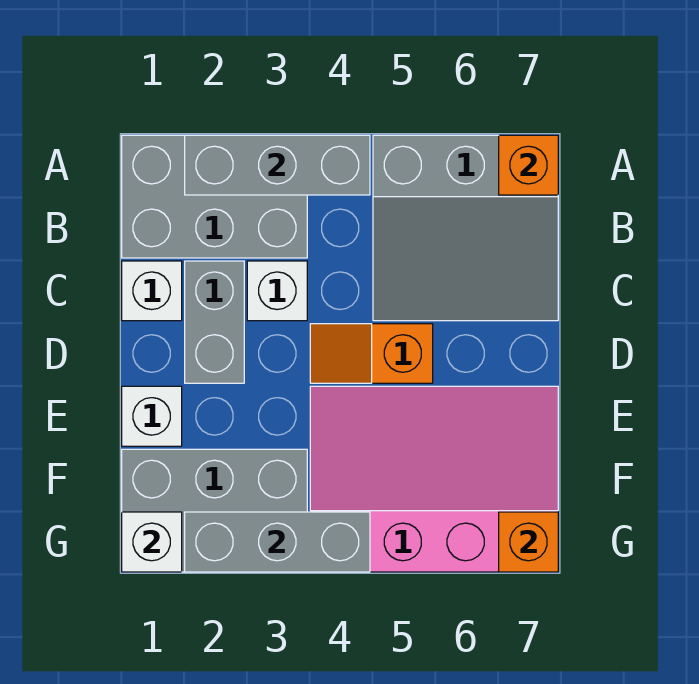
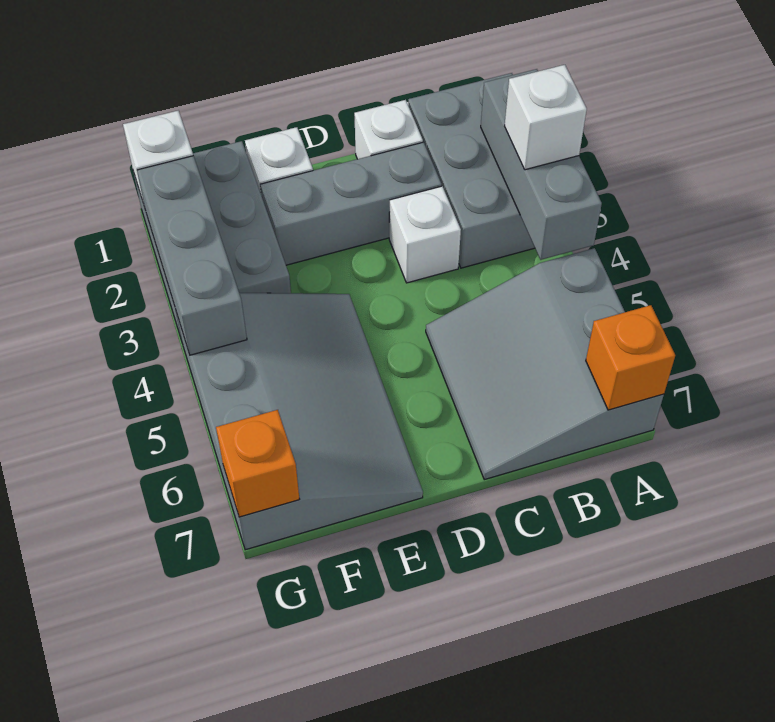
none -> white 1x1 brick [504,65,587,170]
grey 1x2 brick [185,261,244,383] -> grey 1x3 brick [260,142,442,265]
orange 1x2 slope [310,324,433,383] -> none
pink 3x4 slope [310,386,558,572] -> grey 3x4 slope [176,293,423,550]

